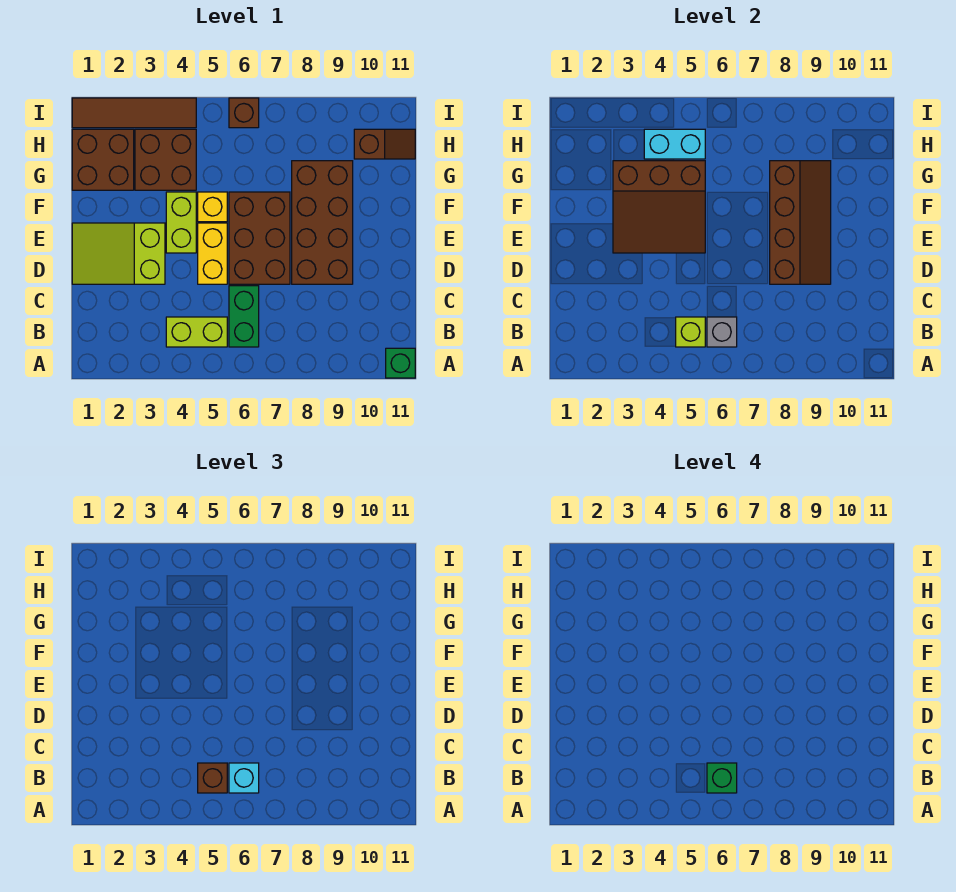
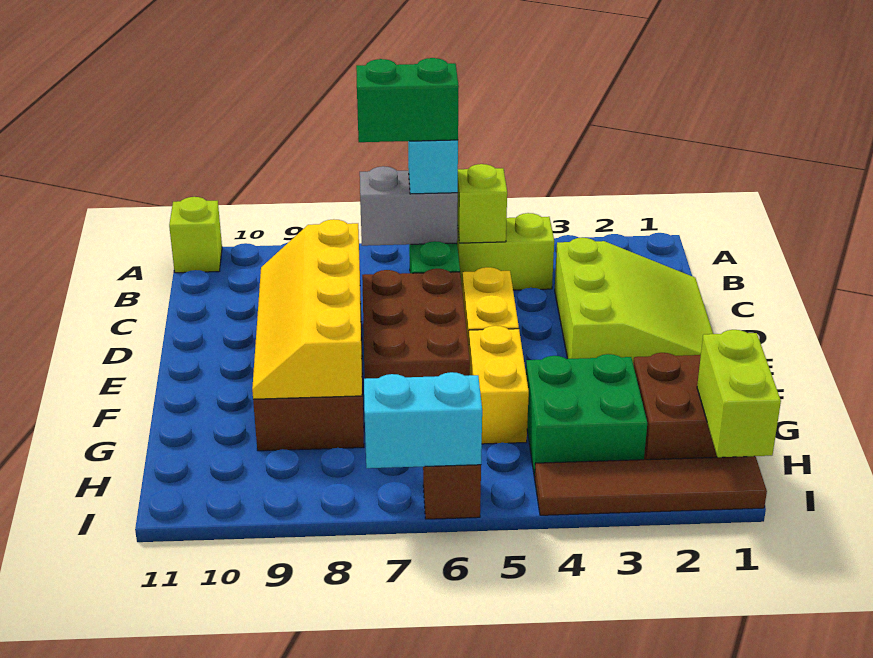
green 1x1 brick [386,348,415,378] -> lime 1x1 brick [169,197,222,273]
brown 1x1 brick [198,763,227,793] -> none
grey 1x1 brick [707,317,737,347] -> grey 1x2 brick [360,166,458,246]
green 1x1 brick [707,763,737,793] -> green 1x2 brick [356,58,459,142]
lime 2x3 slope [72,223,165,284] -> lime 3x3 slope [555,238,713,362]
brown 2x4 slope [770,161,831,284] -> yellow 2x4 slope [252,219,362,399]
brown 3x3 slope [613,161,705,253] -> none
lime 1x2 brick [166,192,196,253] -> lime 1x2 brick moved to [697,330,781,457]
yellow 1x1 brick [198,192,227,222] -> yellow 1x2 brick [469,326,529,444]
brown 2x2 brick [135,129,196,190] -> green 2x2 brick [526,354,647,478]
cyan 1x2 brick [644,129,705,159] -> cyan 1x2 brick moved to [364,372,482,468]
brown 1x2 slope [354,129,415,159] -> none

